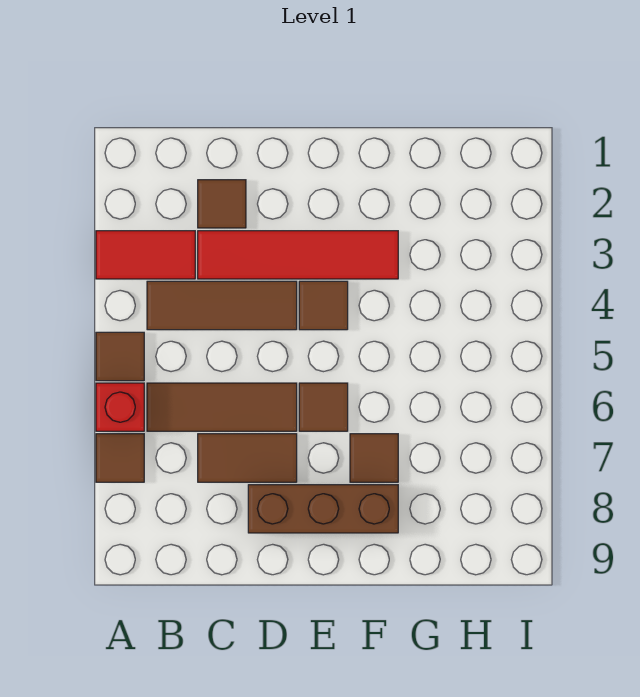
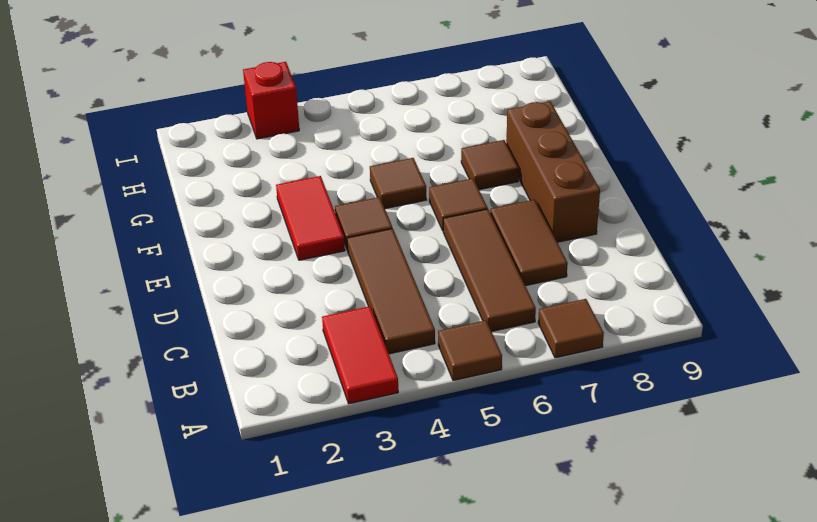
red 1x1 brick [96,383,144,431] -> red 1x1 brick moved to [243,62,299,139]
brown 1x1 tile [198,180,246,228] -> brown 1x1 tile moved to [370,158,426,209]
red 1x4 tile [198,231,398,279] -> red 1x2 tile [276,176,345,260]

